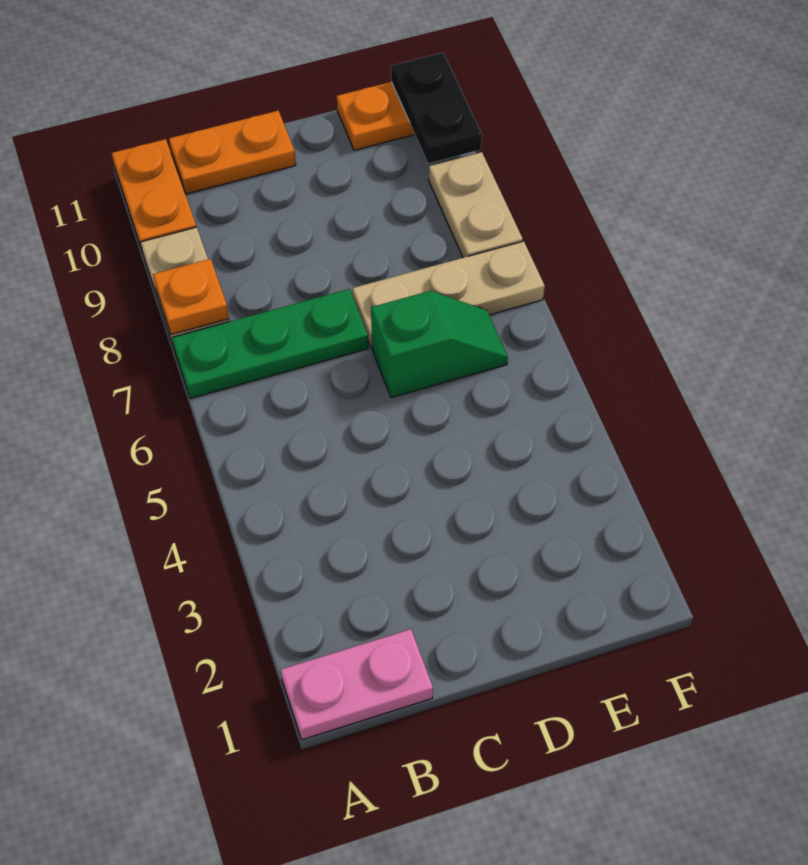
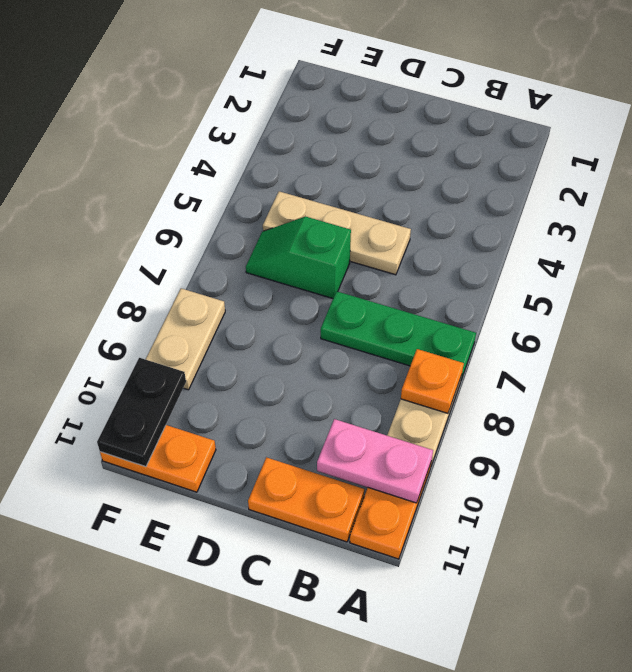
pink 1x2 plate [281,629,433,740] -> pink 1x2 plate moved to [317,419,433,503]
tan 1x3 plate [352,241,545,348] -> tan 1x3 plate moved to [263,191,411,275]

